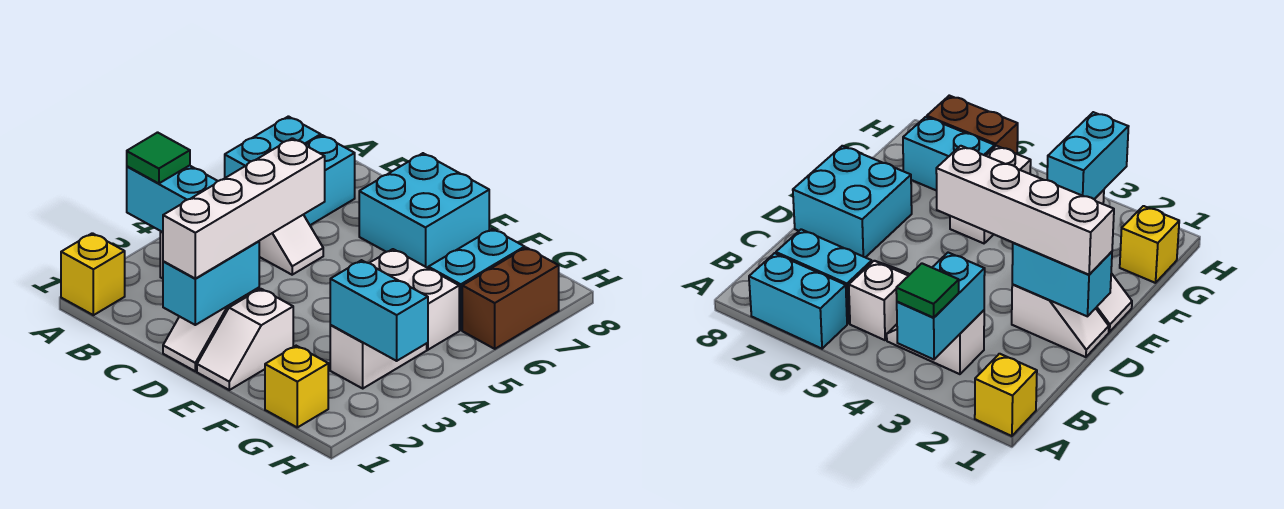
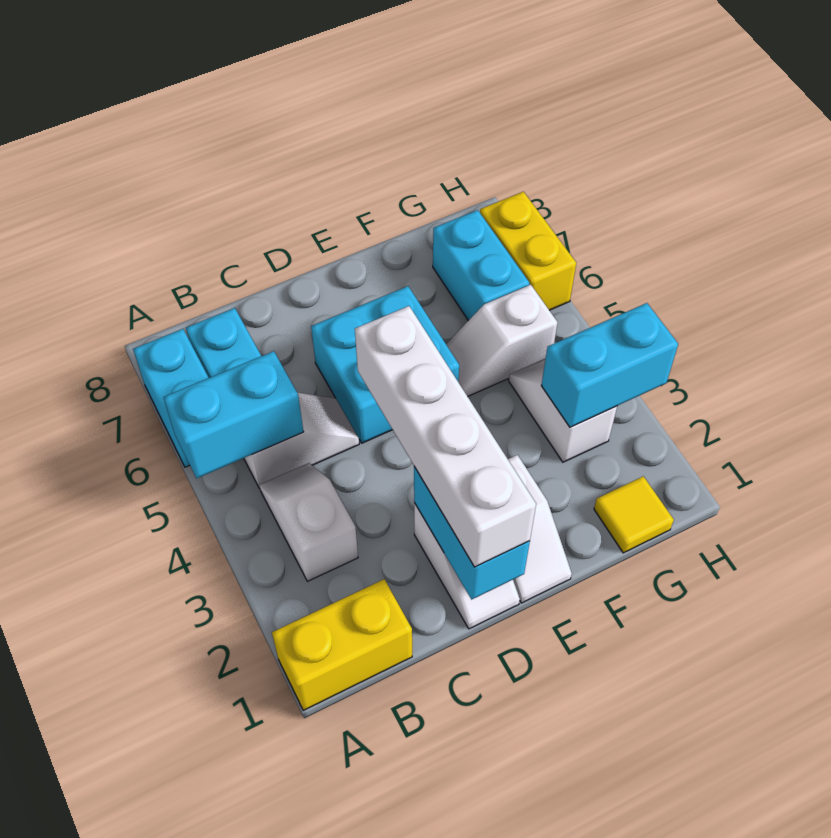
yellow 1x1 brick [61,233,125,315] -> yellow 1x2 brick [272,579,412,710]
cyan 1x2 brick [127,165,217,232] -> cyan 1x2 brick moved to [163,351,304,478]
green 1x1 tile [127,132,190,184] -> none
cyan 2x2 brick [359,153,489,268] -> cyan 2x2 brick moved to [311,286,459,443]
white 1x2 brick [370,249,459,350] -> white 1x2 slope [446,285,558,396]
yellow 1x1 brick [265,346,328,427] -> yellow 1x1 tile [594,476,674,553]
brown 1x2 brick [462,248,559,349] -> yellow 1x2 brick [480,192,576,310]

